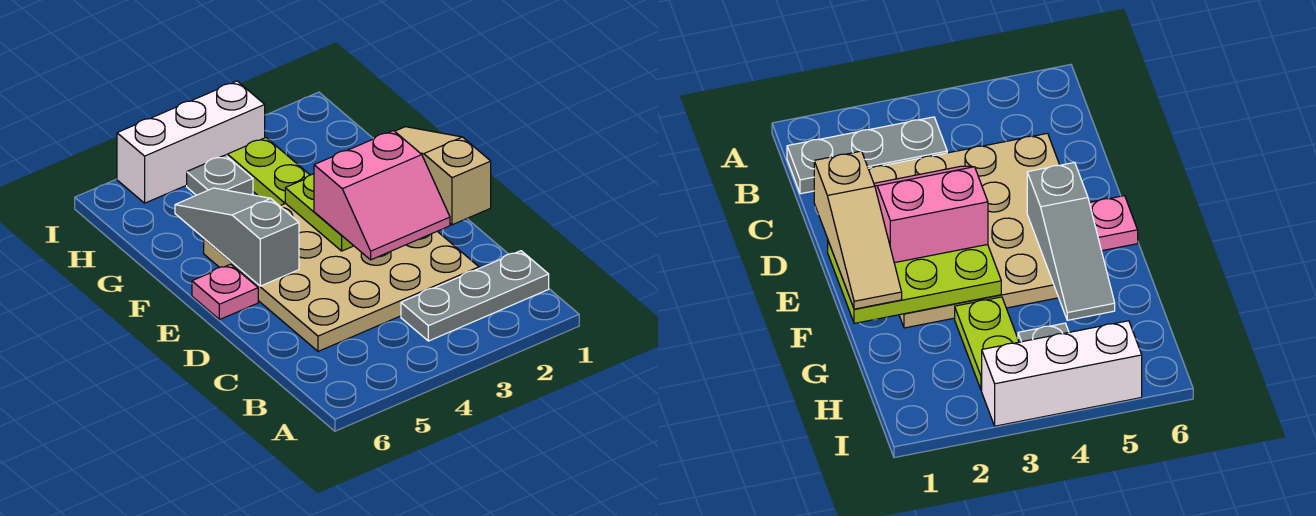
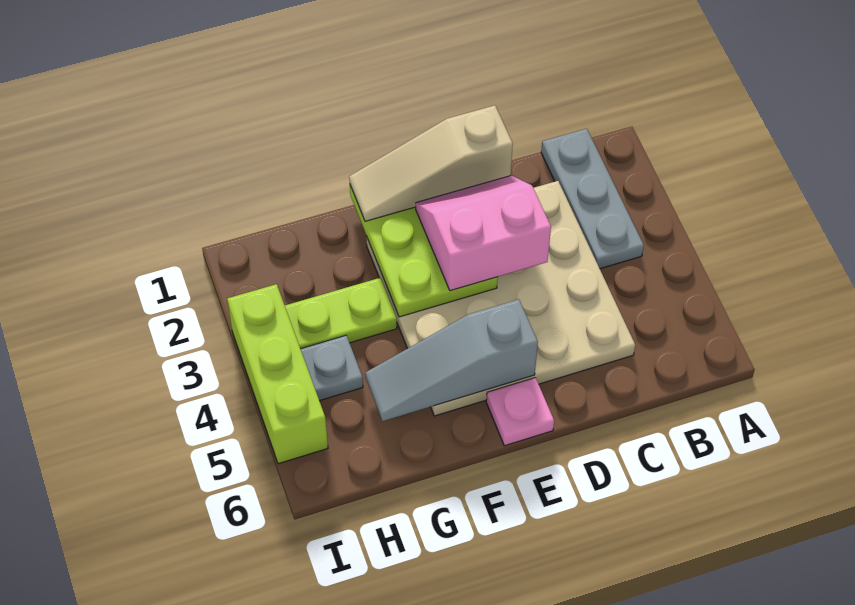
pink 2x2 slope [314,131,450,260] -> pink 2x2 slope turned to [416,175,551,291]
white 1x3 brick [117,81,265,203] -> lime 1x3 brick [227,284,328,464]

